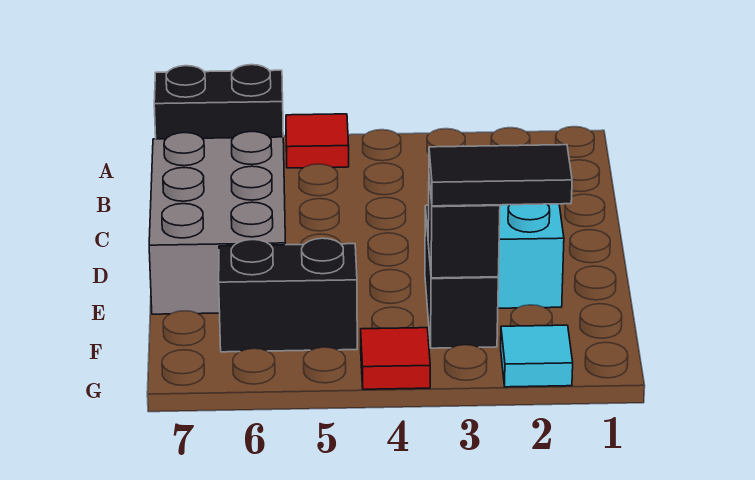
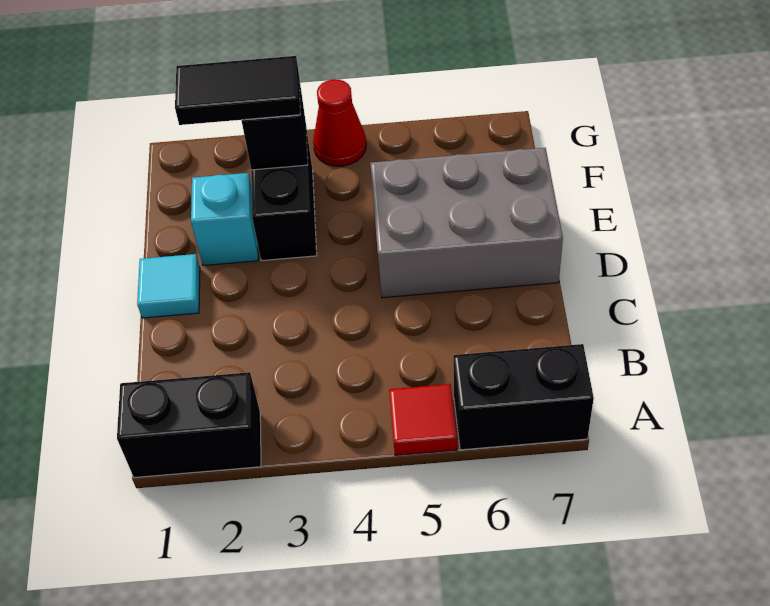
grey 2x3 brick [149,131,285,314] -> grey 2x3 brick turned to [370,148,563,298]
black 1x2 brick [219,238,357,352] -> black 1x2 brick moved to [117,372,261,478]
cyan 1x1 tile [501,325,573,387] -> cyan 1x1 tile moved to [137,254,200,318]
red 1x1 tile [361,328,430,389] -> red 1x1 cone [313,79,366,166]

